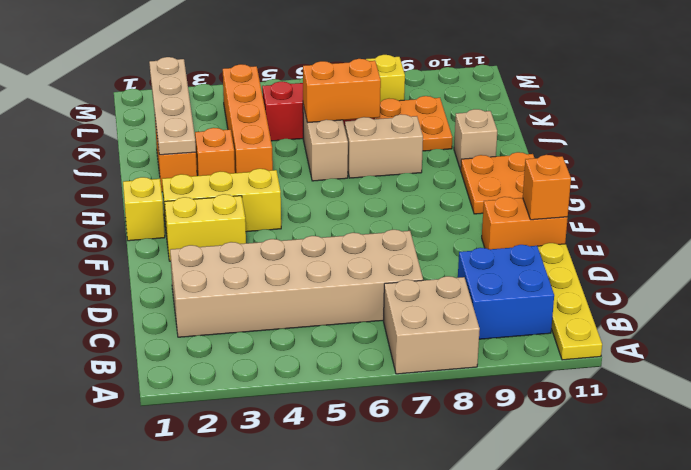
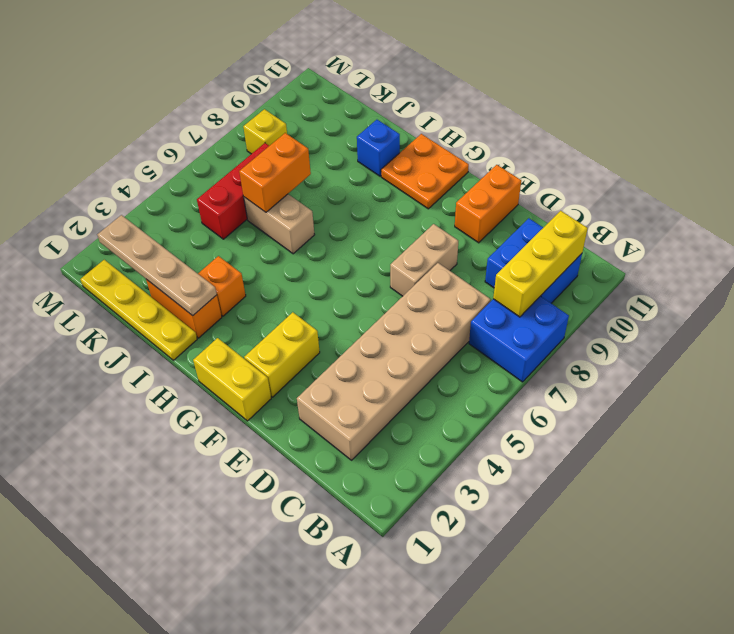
tan 2x2 brick [384,276,480,374] -> blue 2x2 brick [469,296,569,382]
yellow 1x4 plate [538,243,602,360] -> yellow 1x4 plate moved to [80,260,197,360]
orange 1x1 brick [523,155,571,220] -> none
yellow 1x1 brick [123,177,165,241] -> yellow 1x2 brick [193,338,271,421]
yellow 1x3 brick [162,169,281,236] -> yellow 1x3 brick moved to [493,211,588,317]
orange 1x4 brick [223,64,273,173] -> none
tan 1x2 brick [345,114,423,178] -> tan 1x2 brick moved to [390,224,458,296]
tan 1x1 brick [454,109,497,170] -> blue 1x1 brick [357,120,400,176]
orange 2x2 plate [374,96,452,151] -> none

